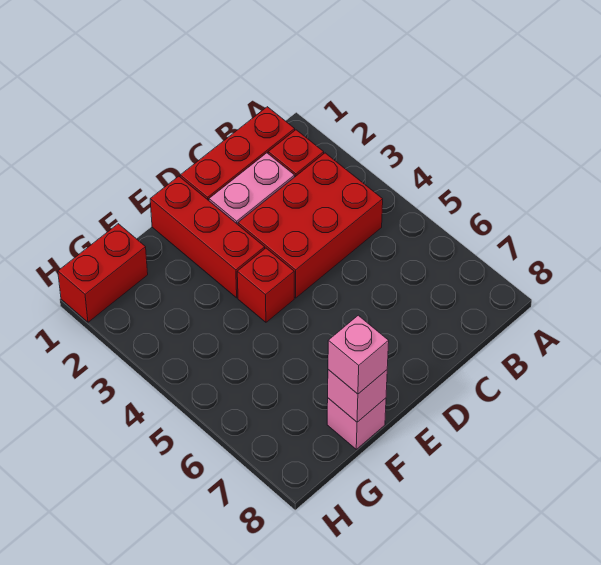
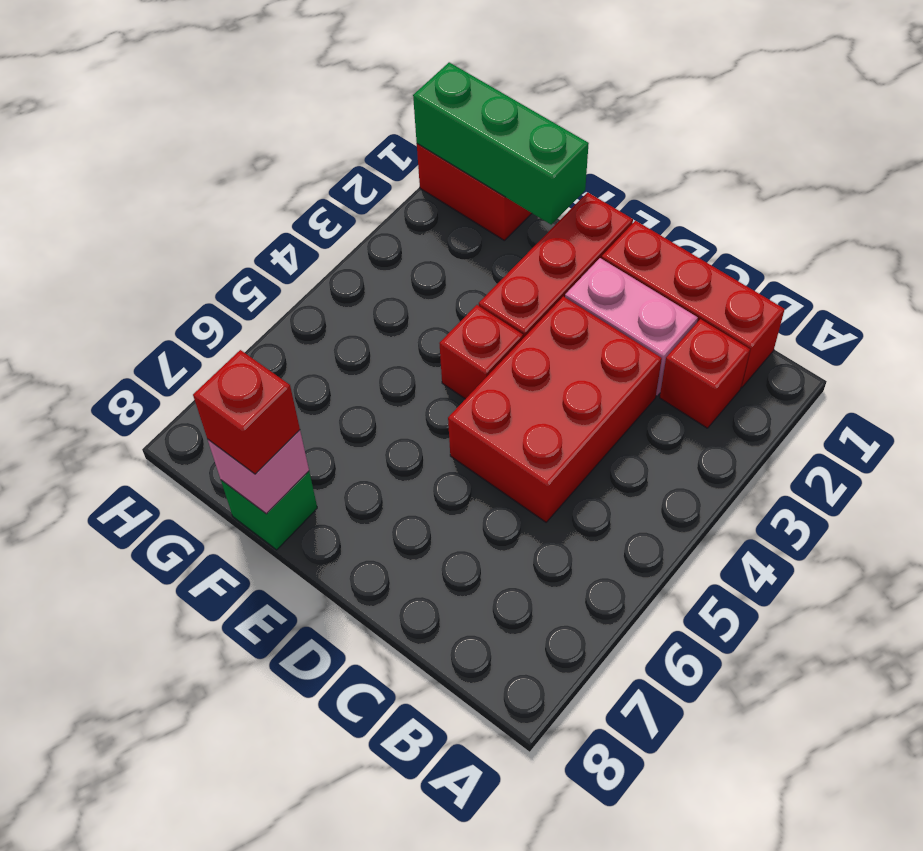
red 2x3 brick [238,153,383,298] -> red 2x3 brick turned to [448,296,662,522]
none -> green 1x3 brick [413,62,589,225]
pink 1x1 brick [327,398,386,449] -> green 1x1 brick [221,471,317,550]
pink 1x1 brick [328,315,389,394] -> red 1x1 brick [193,350,300,474]

